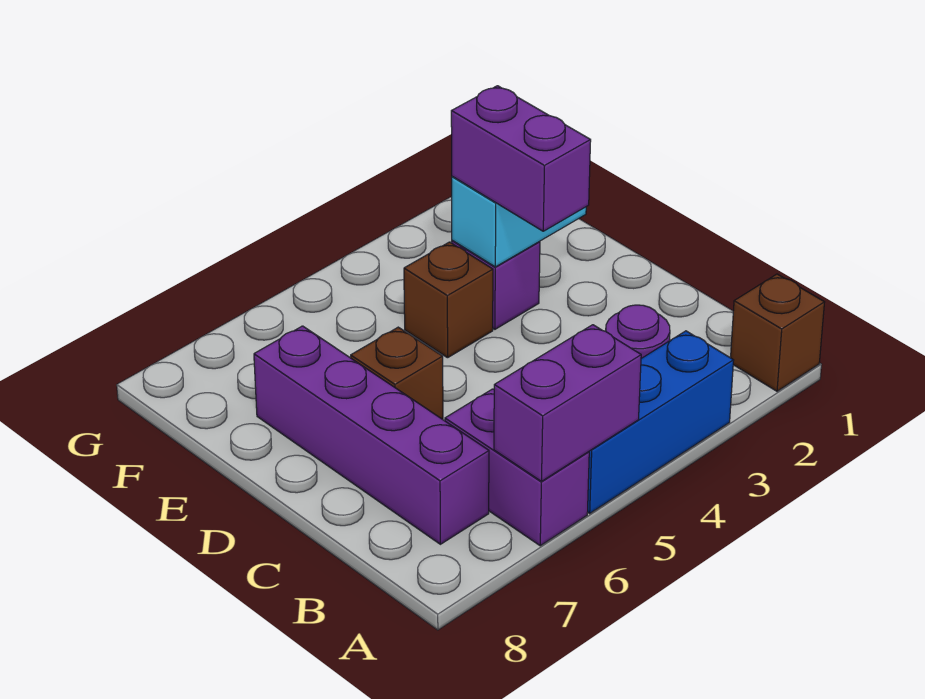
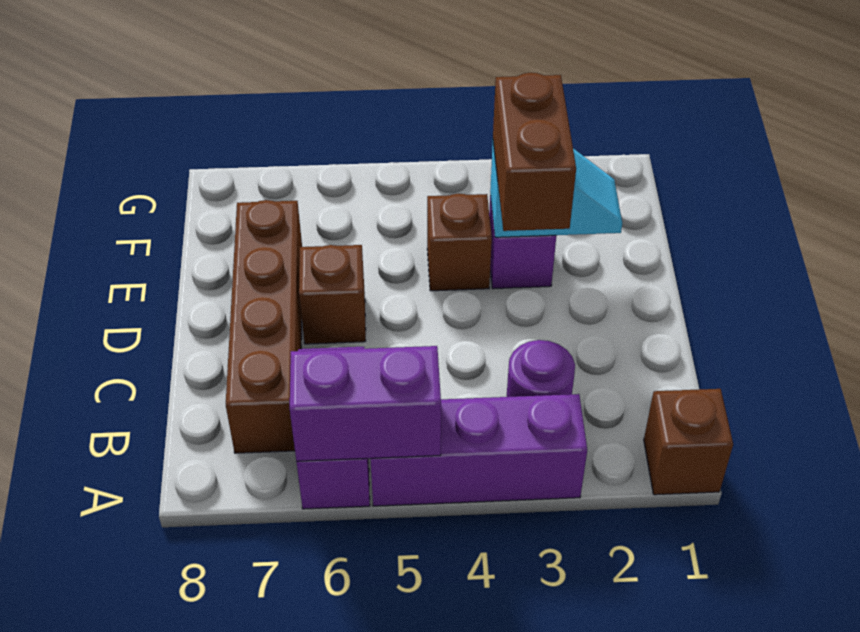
blue 1x3 brick [588,331,734,513] -> purple 1x3 brick [370,394,587,506]
purple 1x4 brick [254,326,489,544] -> brown 1x4 brick [226,200,302,453]
purple 1x2 brick [451,86,591,231] -> brown 1x2 brick [493,73,576,231]

